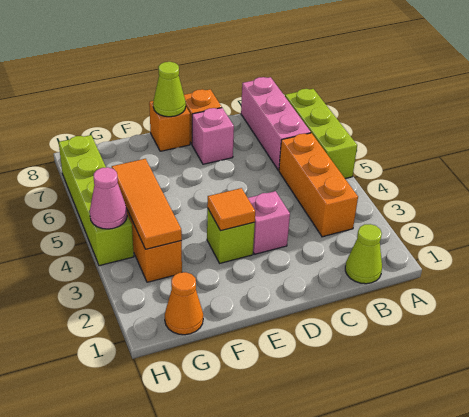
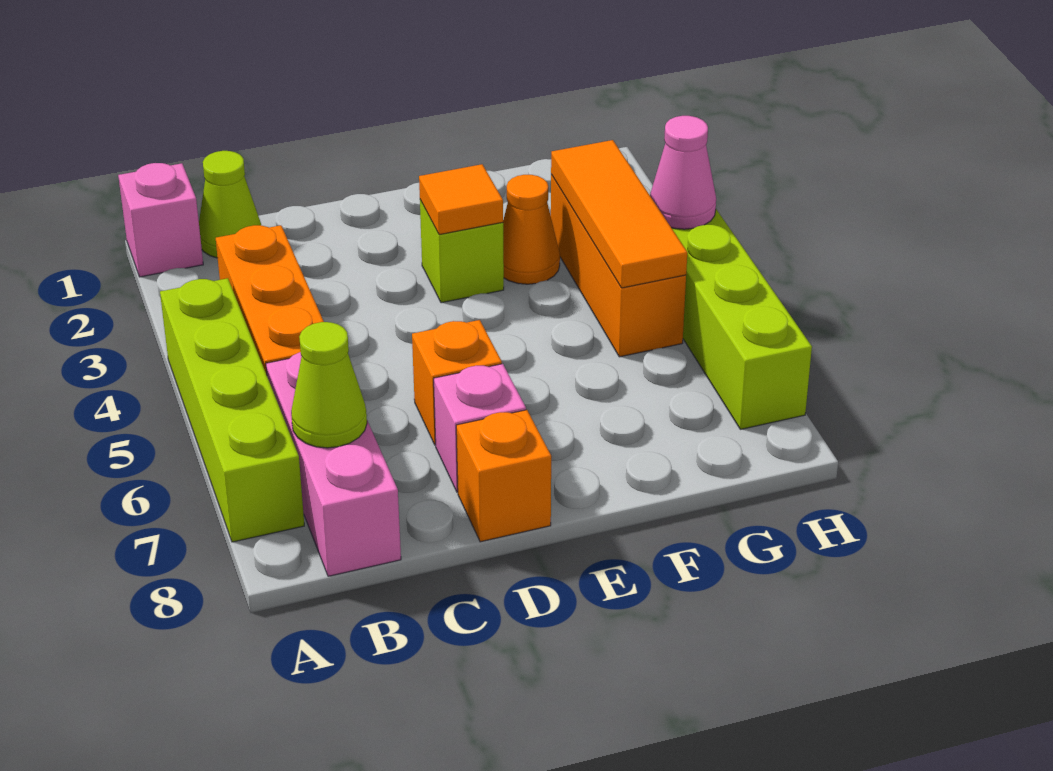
lime 1x3 brick [285,89,357,179] -> lime 1x4 brick [160,278,304,542]
pink 1x1 brick [248,191,290,254] -> pink 1x1 brick moved to [118,163,203,277]
orange 1x1 brick [149,101,190,151] -> orange 1x1 brick moved to [412,320,502,445]
lime 1x1 cone [153,62,186,117] -> lime 1x1 cone moved to [291,322,367,448]
orange 1x1 cone [165,272,203,335] -> orange 1x1 cone moved to [503,175,560,284]

